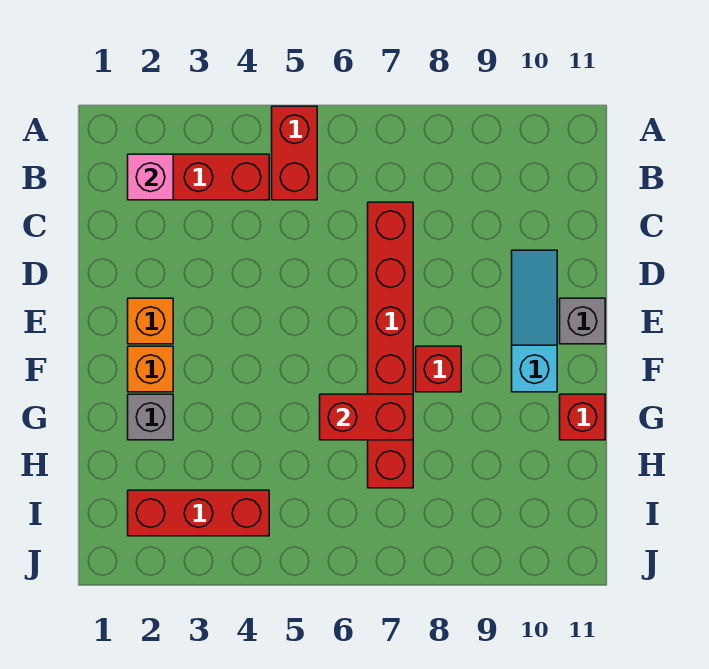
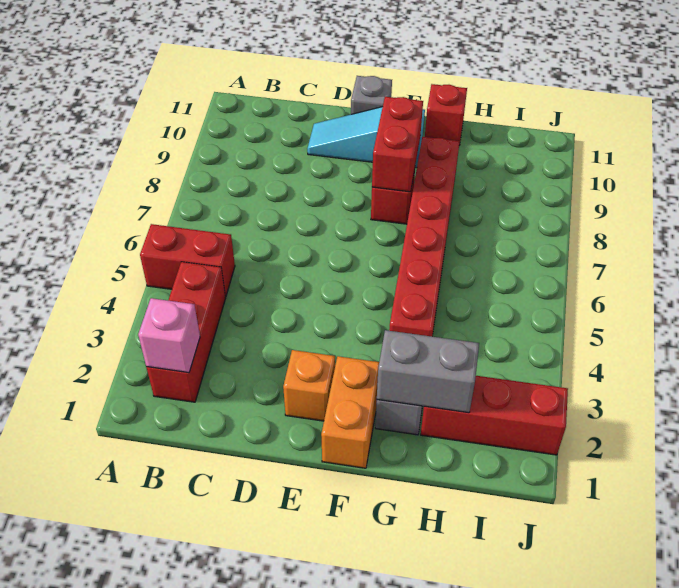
red 1x6 brick [368,202,413,488] -> red 1x6 brick turned to [389,137,460,336]
orange 1x1 brick [128,346,173,392] -> orange 1x2 brick [321,356,379,468]
none -> grey 1x2 brick [377,330,479,413]
red 1x2 brick [320,394,413,440] -> red 1x2 brick moved to [372,97,423,192]
red 1x3 brick [128,490,269,536] -> red 1x3 brick turned to [421,376,568,455]

